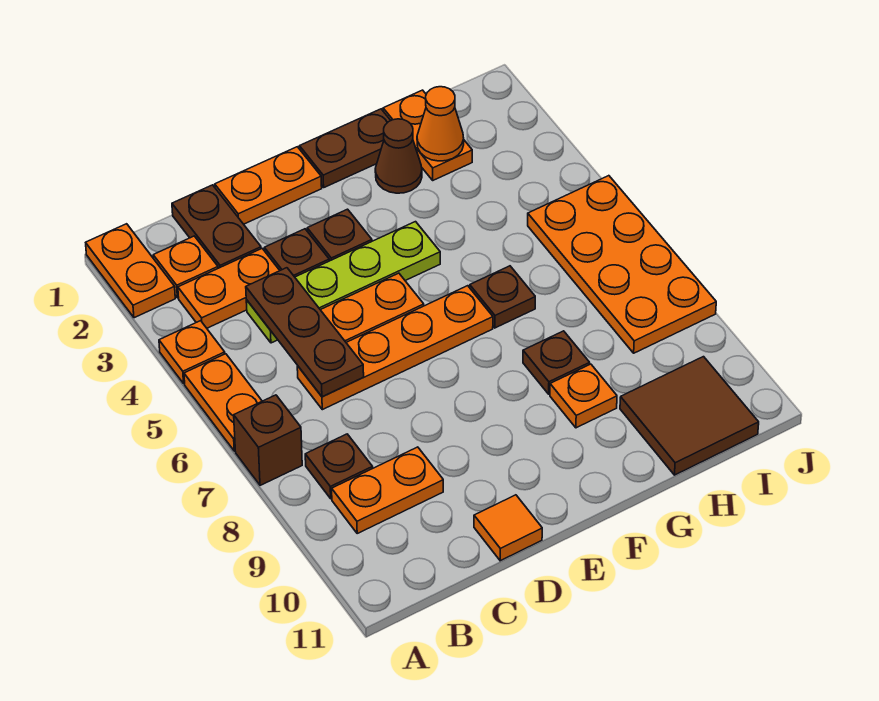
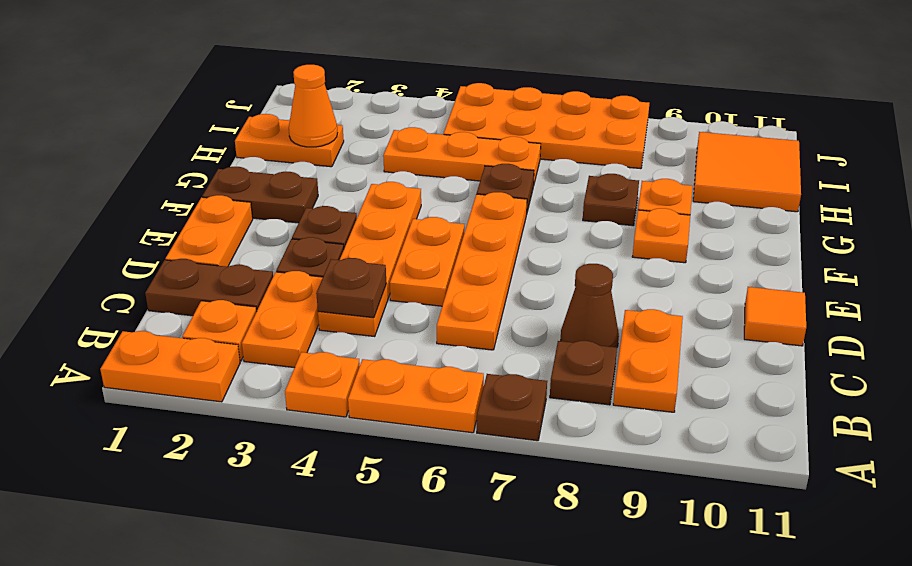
brown 1x1 brick [234,395,302,485] -> brown 1x1 plate [477,374,547,441]
lime 1x4 plate [246,222,440,343] -> orange 1x4 plate [318,182,421,336]
brown 1x3 plate [246,268,364,397] -> brown 1x1 plate [316,258,386,318]
brown 1x2 plate [299,109,391,187] -> brown 1x2 plate turned to [202,167,318,223]
none -> orange 1x1 plate [632,208,690,263]
brown 1x1 cone [375,119,422,193] -> brown 1x1 cone moved to [561,264,619,347]
none -> orange 1x3 plate [383,127,541,186]
brown 2x2 tile [620,357,759,475] -> orange 2x2 tile [693,132,801,212]

